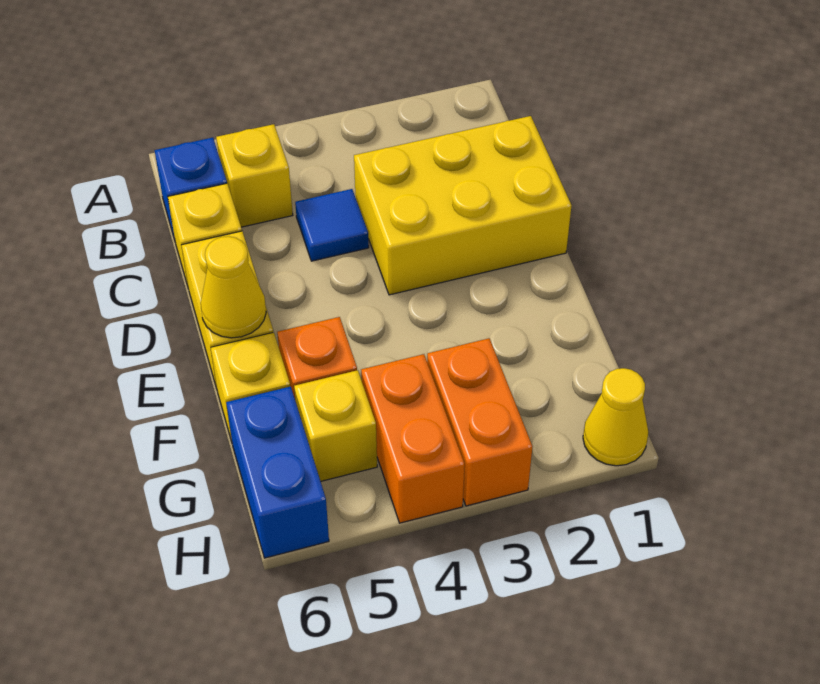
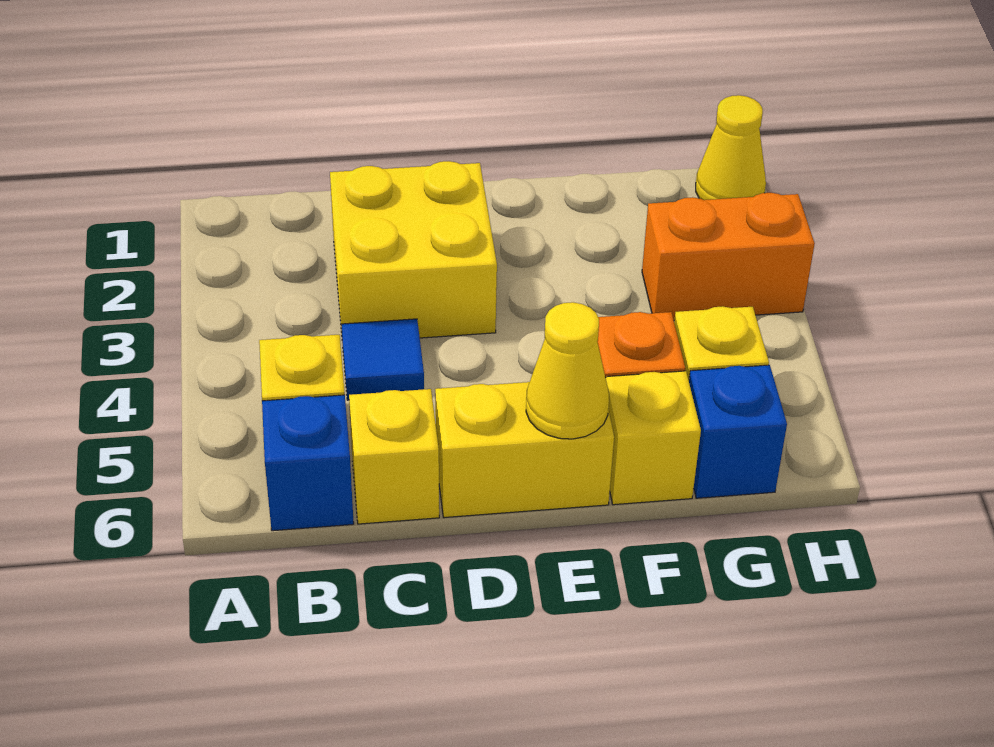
yellow 2x3 brick [354,116,572,295] -> yellow 2x2 brick [330,161,497,338]
orange 1x2 brick [361,354,465,523] -> none
blue 1x2 brick [226,386,329,558] -> blue 1x1 brick [689,365,787,498]

